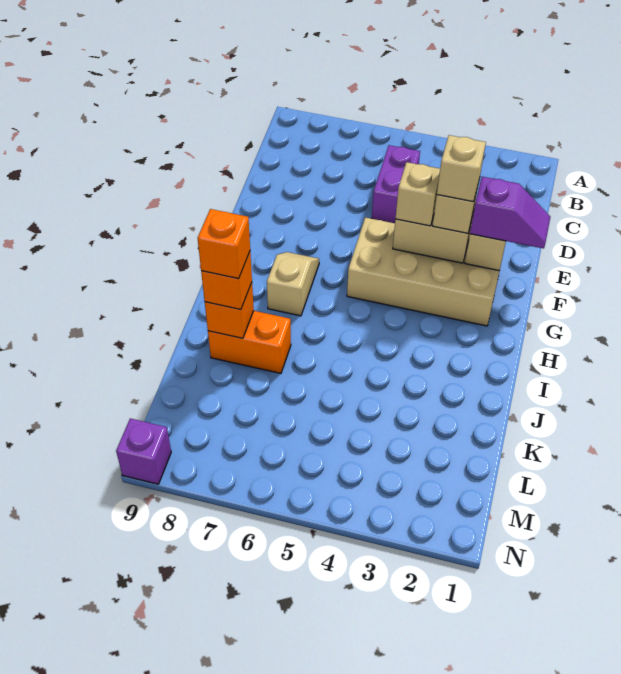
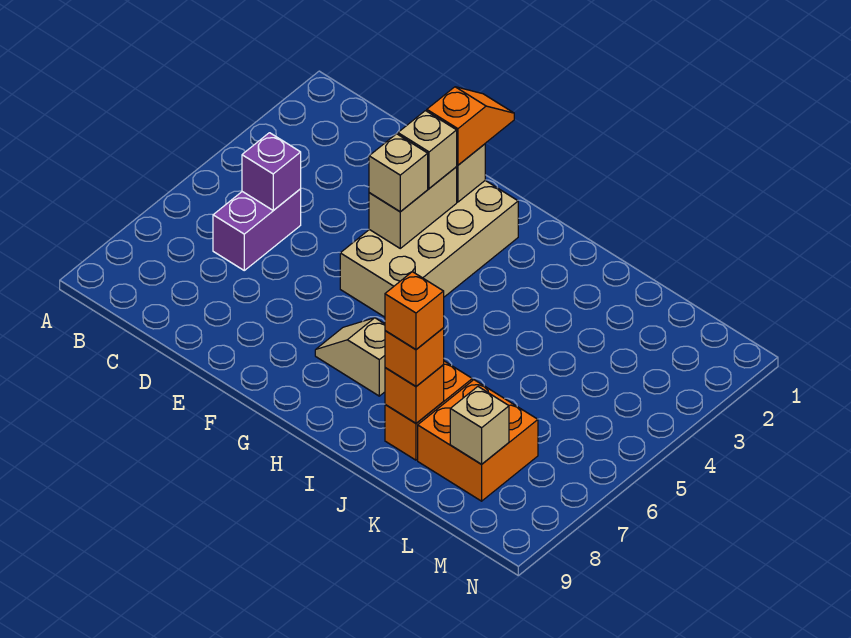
purple 1x2 brick [372,145,420,223] -> purple 1x2 brick turned to [213,189,301,270]
purple 1x2 slope [470,177,550,248] -> orange 1x2 slope [427,87,514,165]
tan 1x1 brick [437,135,486,202] -> tan 1x1 brick moved to [450,387,509,464]
none -> orange 2x2 brick [418,380,538,501]
purple 1x1 brick [116,418,171,484] -> purple 1x1 brick moved to [242,133,301,210]

